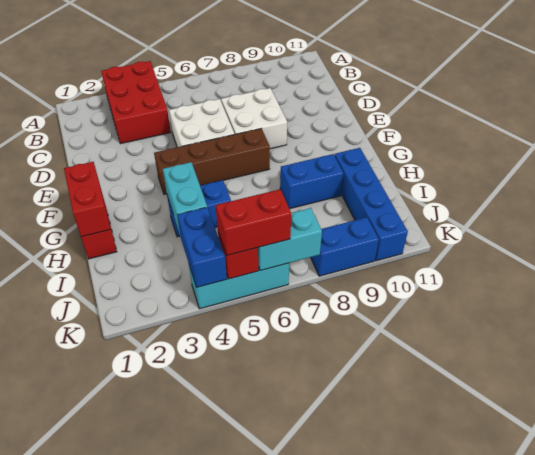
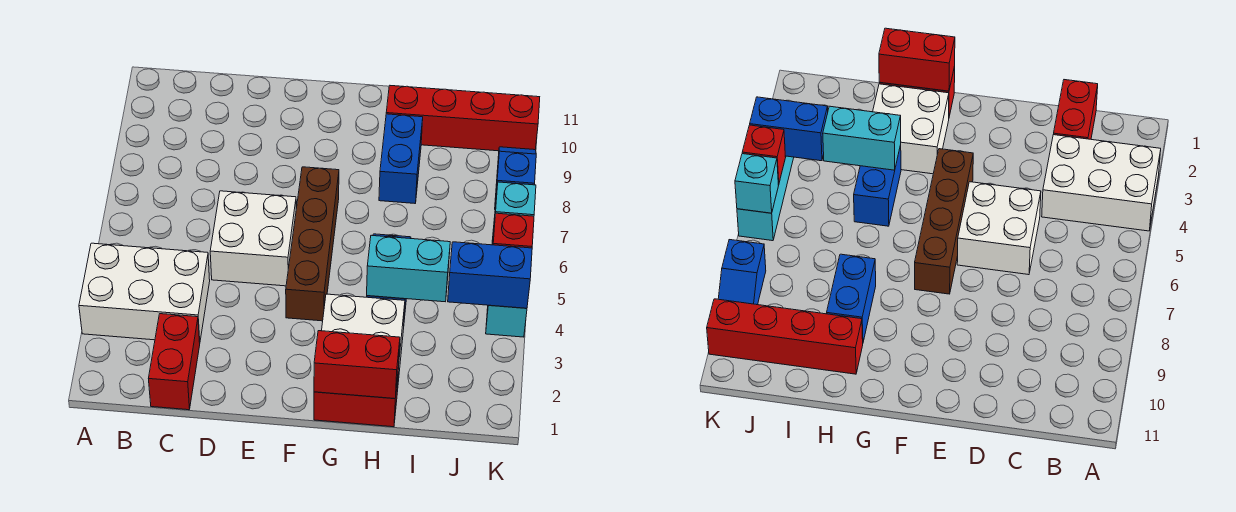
red 2x3 brick [101,61,171,144] -> white 2x3 brick [79,243,210,342]
white 2x2 brick [221,88,287,149] -> white 2x2 brick moved to [322,294,405,392]
blue 1x4 brick [335,148,408,261] -> red 1x4 brick [386,86,540,151]
red 1x2 brick [216,189,291,255] -> red 1x2 brick moved to [149,314,200,410]
cyan 1x2 brick [258,208,322,271] -> cyan 1x1 brick [493,182,536,235]
blue 1x2 brick [311,217,379,276] -> blue 1x2 slope [495,147,536,207]

